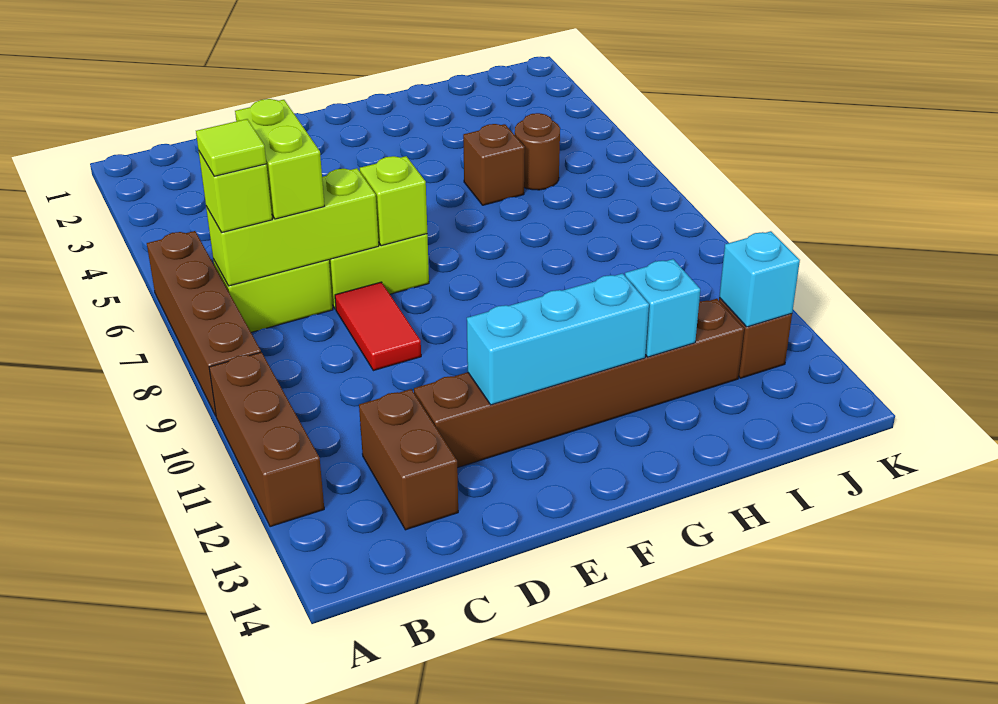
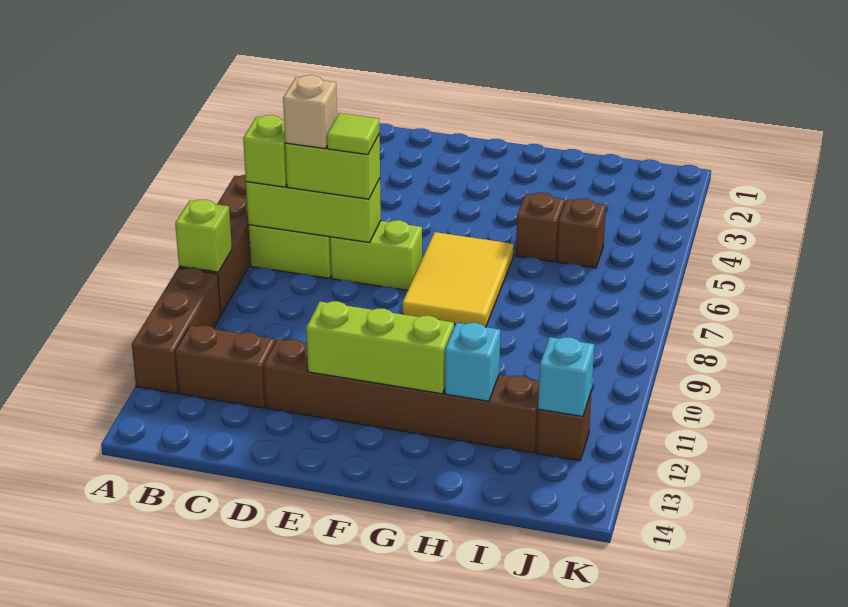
lime 1x1 tile [196,119,266,176] -> lime 1x1 tile moved to [327,113,379,155]
lime 1x2 brick [235,99,324,219] -> lime 1x2 brick turned to [285,135,380,199]
none -> tan 1x1 brick [283,75,337,149]
brown 1x2 brick [359,389,458,530] -> brown 1x2 brick turned to [175,325,275,408]
red 1x2 tile [335,282,421,371] -> none
lime 1x1 brick [360,156,427,246] -> lime 1x1 brick moved to [175,199,232,272]
cyan 1x3 brick [467,274,649,405] -> lime 1x3 brick [306,301,454,394]
none -> yellow 2x3 tile [402,232,514,327]
brown 1x1 round brick [515,113,560,190] -> brown 1x1 brick [557,198,606,268]

